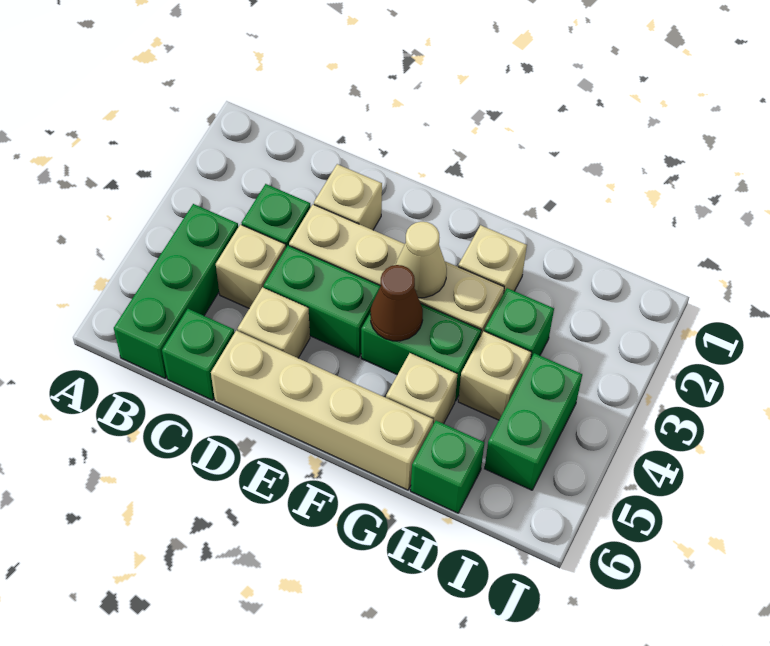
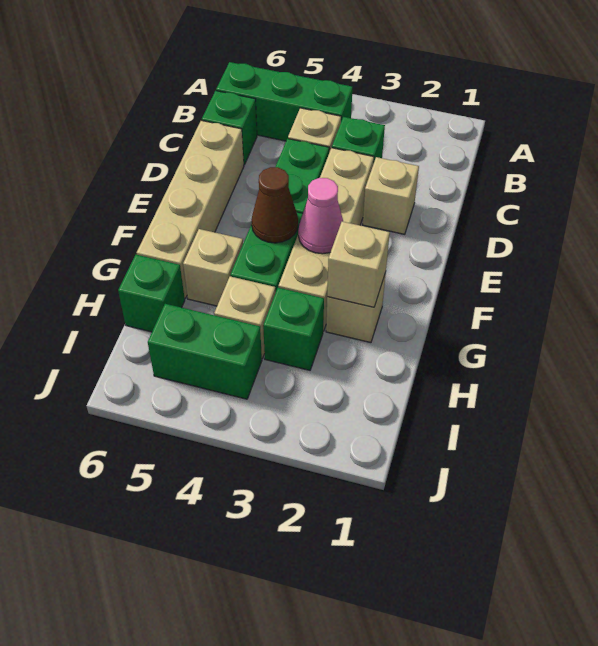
tan 1x1 brick [238,287,310,358] -> tan 1x1 brick moved to [327,222,390,307]
tan 1x1 cone [396,222,447,298] -> pink 1x1 cone [298,178,343,254]

